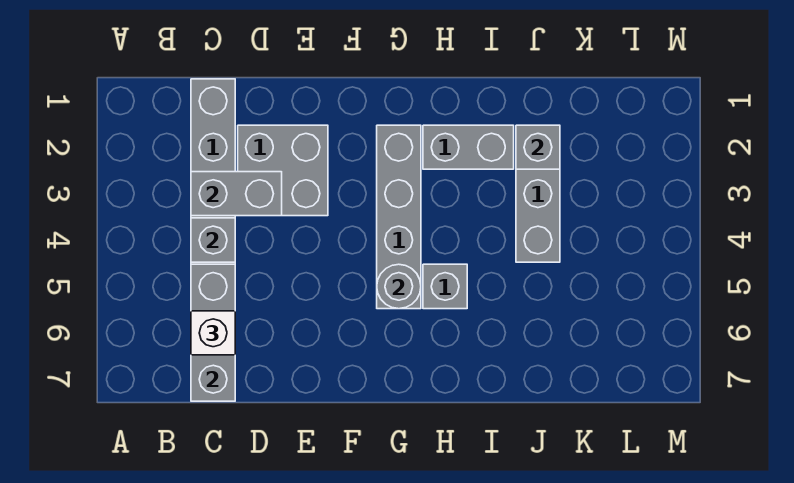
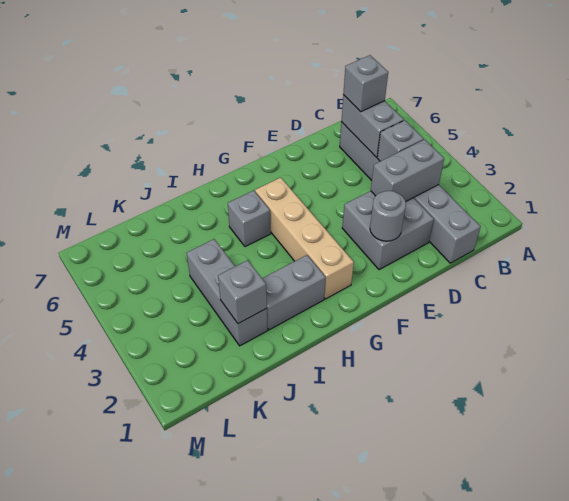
grey 1x3 brick [191,264,235,401] -> grey 1x2 brick [341,95,404,157]
white 1x1 brick [191,311,235,355] -> grey 1x1 brick [343,55,388,112]
grey 1x4 brick [377,125,421,309] -> tan 1x4 brick [255,178,354,299]
grey 1x1 round brick [377,264,421,309] -> grey 1x1 round brick moved to [370,191,406,241]

